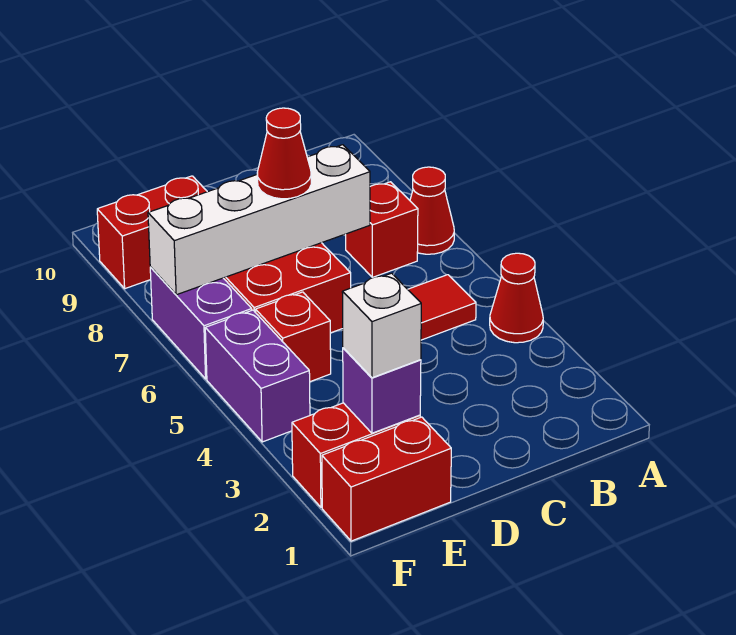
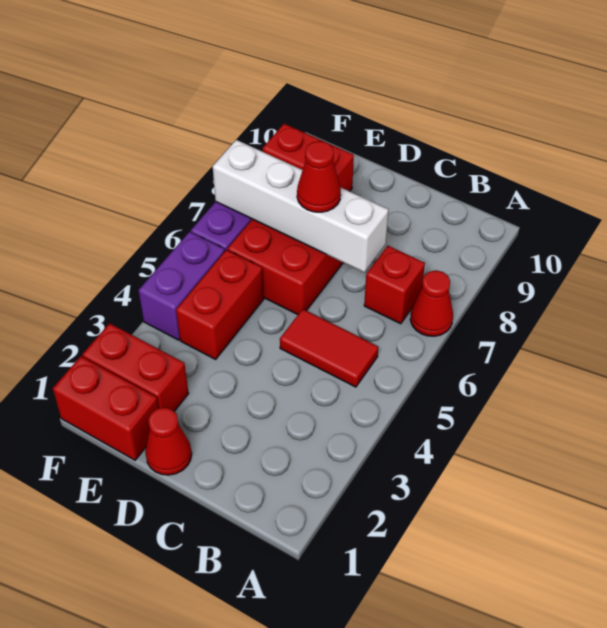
red 1x1 cone [490,253,543,343] -> red 1x1 cone moved to [145,407,192,475]
purple 1x1 brick [343,348,421,433] -> none
white 1x1 brick [342,273,421,378] -> none
red 1x1 brick [256,292,331,382] -> red 1x2 brick [176,250,264,359]

